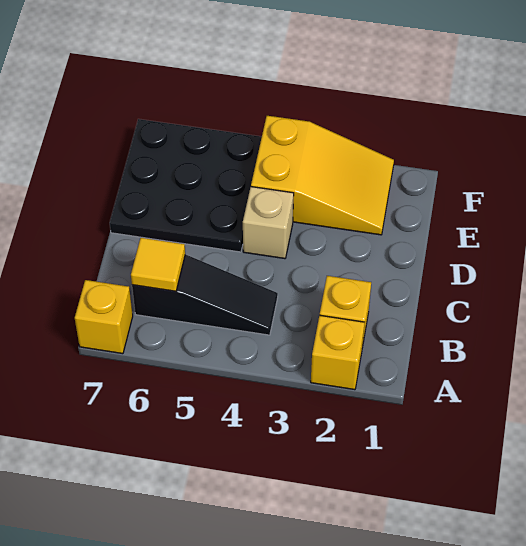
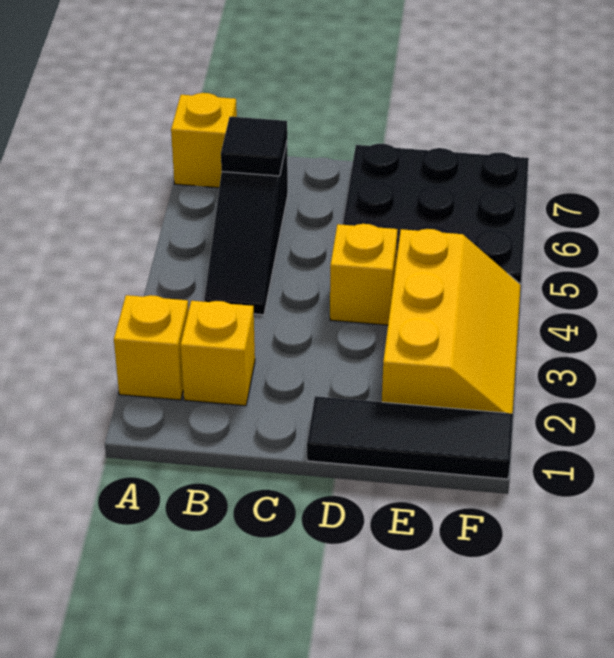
yellow 1x1 tile [131,238,185,291] -> black 1x1 tile [221,117,287,176]
none -> black 1x3 tile [307,396,513,479]
tan 1x1 brick [243,187,294,259] -> yellow 1x1 brick [330,224,398,325]
yellow 2x3 slope [251,116,394,235] -> yellow 2x3 slope turned to [382,229,521,413]

